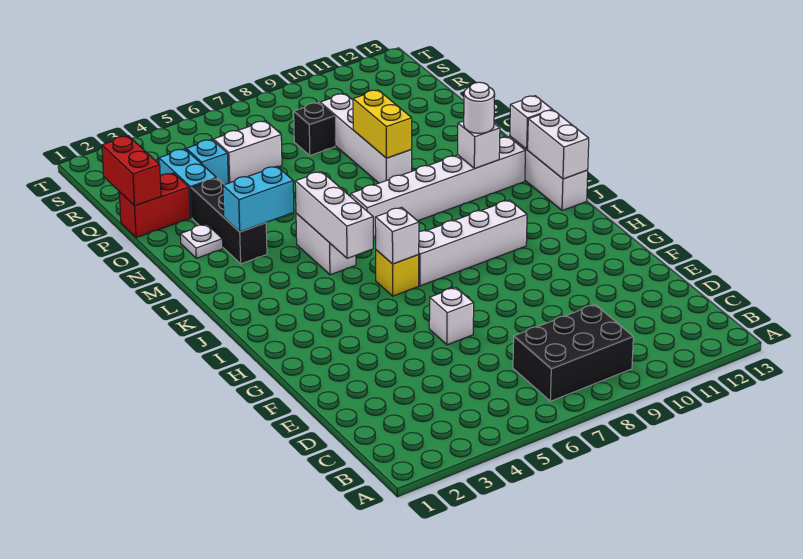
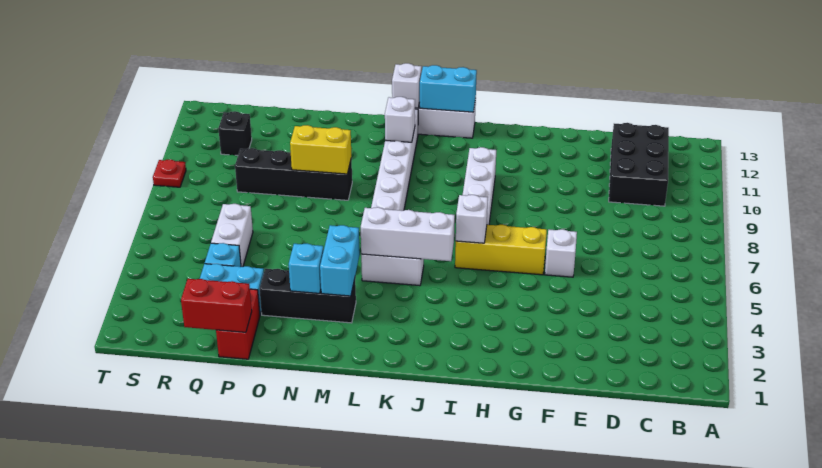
black 2x3 brick [513,305,633,401] -> black 2x3 brick moved to [609,123,669,206]
yellow 1x1 brick [376,250,419,296] -> yellow 1x3 brick [455,225,547,275]
white 1x2 brick [528,110,589,179] -> cyan 1x2 brick [420,65,477,112]
white 1x1 round brick [464,82,495,133] -> none
white 1x1 plate [180,224,223,258] -> none
none -> cyan 1x1 brick [289,244,323,293]
white 1x4 brick [320,94,412,183] -> black 1x4 brick [235,148,352,200]
black 1x1 brick [294,103,335,155] -> black 1x1 brick moved to [218,111,252,155]
none -> red 1x1 plate [153,159,186,187]

